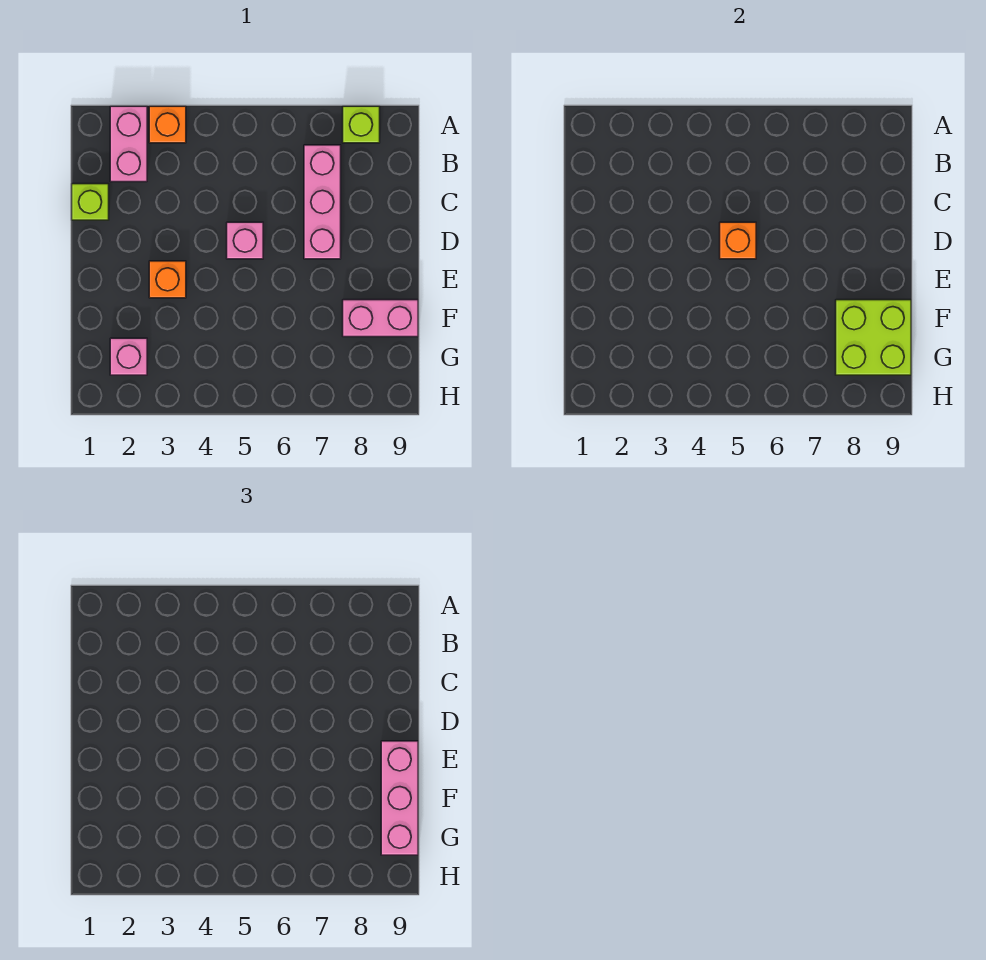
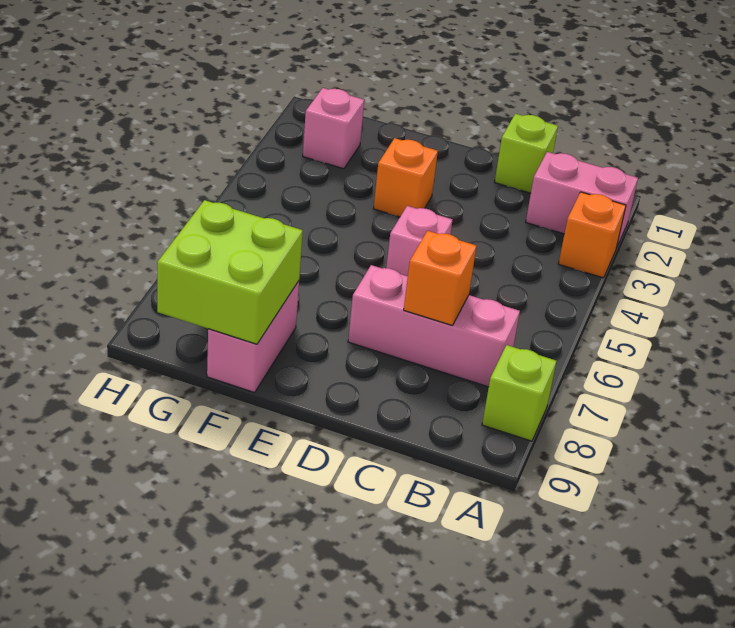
orange 1x1 brick [720,222,756,259] -> orange 1x1 brick moved to [404,231,476,325]
pink 1x3 brick [381,741,418,855] -> none

